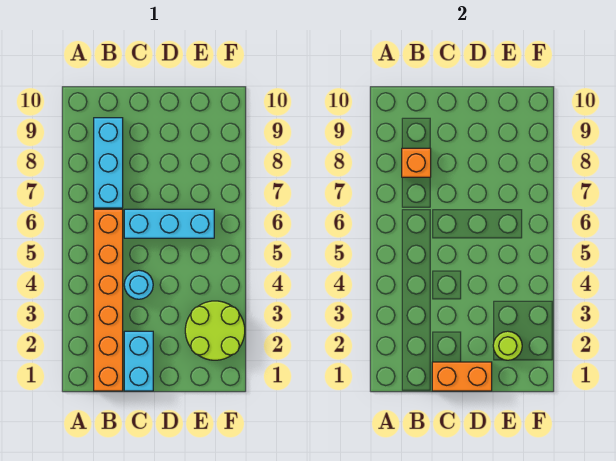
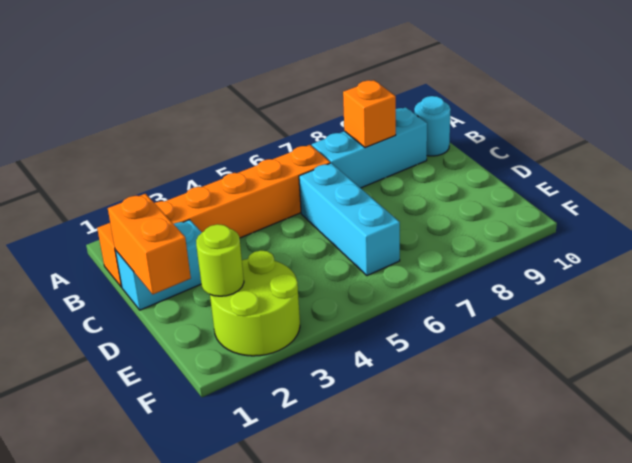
cyan 1x1 round brick [124,270,153,299] -> cyan 1x1 round brick moved to [414,96,451,156]

